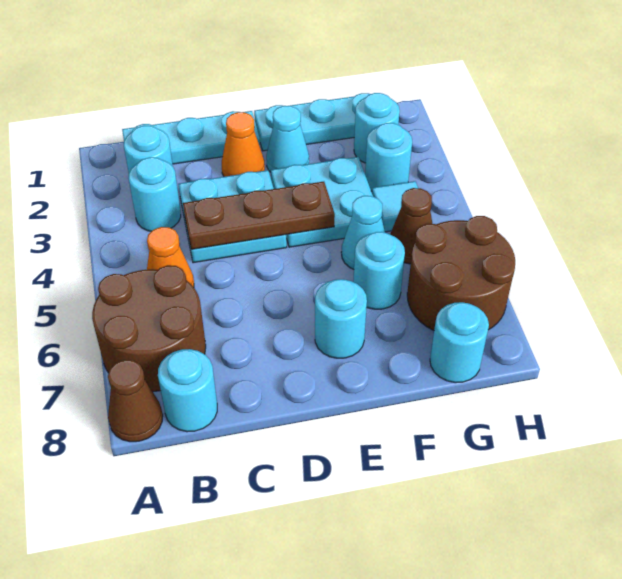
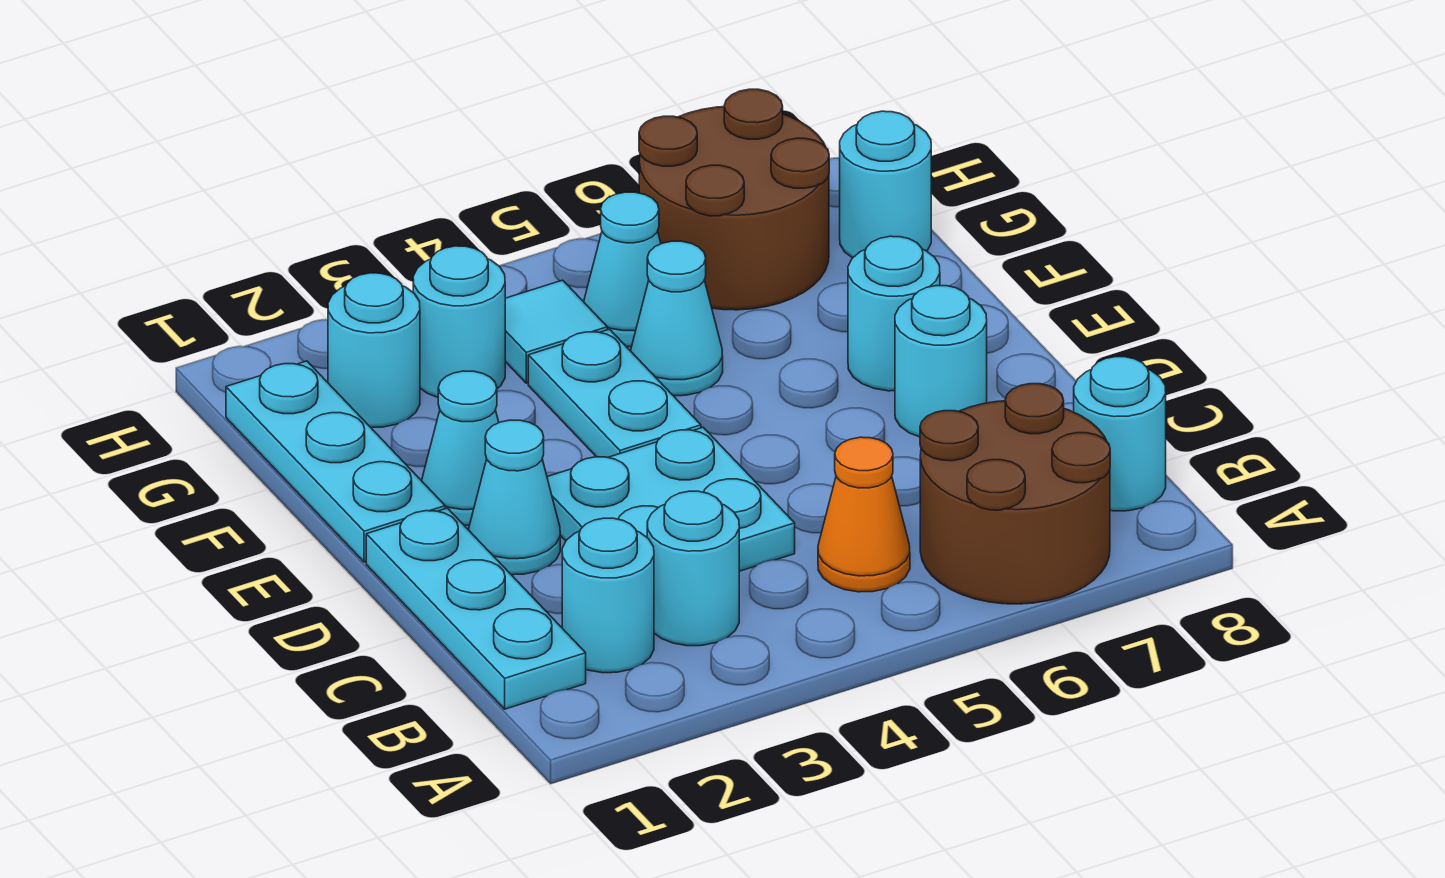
brown 1x1 cone [108,360,163,442] -> none
brown 1x3 plate [183,182,335,249] -> none
orange 1x1 cone [222,112,265,177] -> cyan 1x1 cone [469,420,560,575]
cyan 2x2 plate [271,157,373,247] -> cyan 1x2 plate [528,329,701,457]
cyan 1x1 round brick [353,232,405,309] -> cyan 1x1 round brick moved to [895,286,987,437]
brown 1x1 cone [390,188,432,264] -> cyan 1x1 cone [584,192,661,347]

